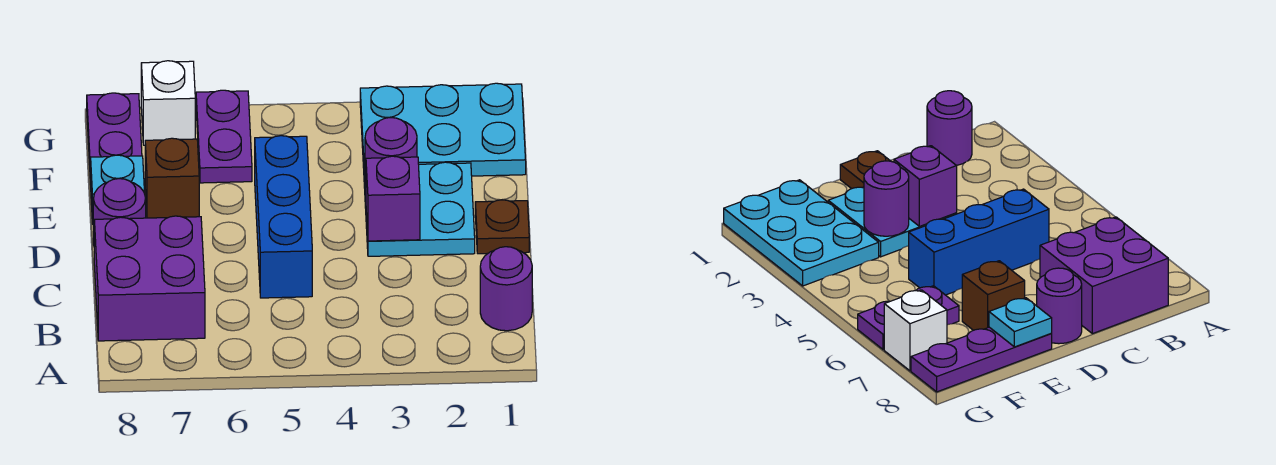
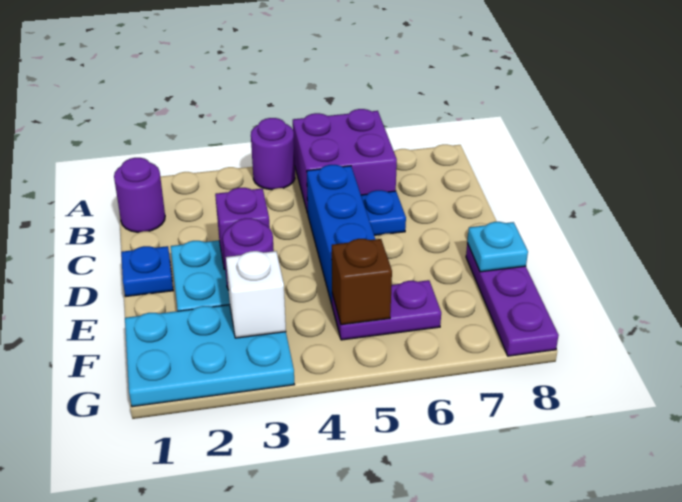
purple 2x2 brick [94,216,205,341] -> purple 2x2 brick moved to [293,109,397,213]
none -> blue 1x1 plate [361,190,406,235]
brown 1x1 plate [475,200,529,254] -> blue 1x1 plate [121,246,173,296]
purple 1x1 round brick [93,179,146,245] -> purple 1x1 round brick moved to [251,118,295,190]
brown 1x1 brick [145,138,199,218] -> brown 1x1 brick moved to [332,239,392,325]
purple 1x2 plate [196,90,252,183] -> purple 1x2 plate turned to [332,280,441,340]
white 1x1 brick [141,61,195,145] -> white 1x1 brick moved to [226,251,286,338]

